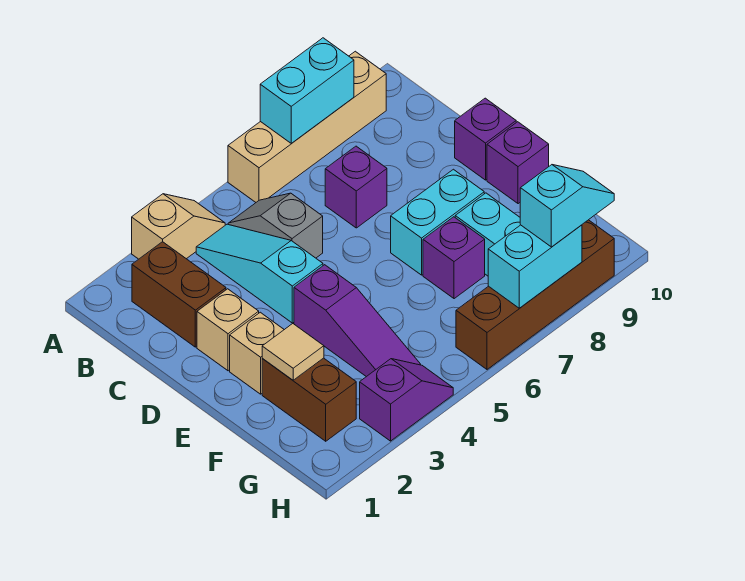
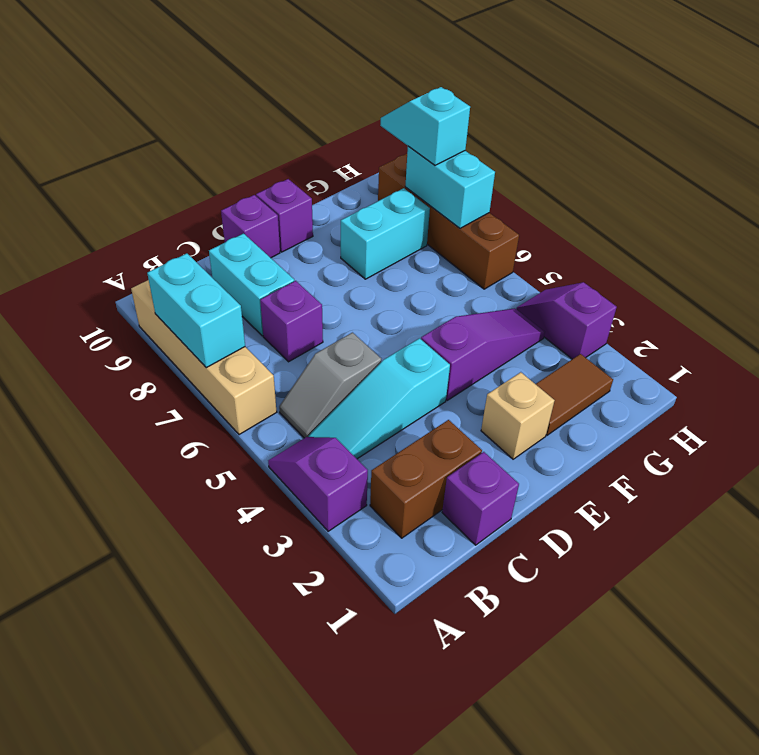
tan 1x2 slope [132,194,225,259] -> purple 1x2 slope [268,437,368,531]
tan 1x1 brick [197,289,259,371] -> none
cyan 1x2 brick [391,169,484,275] -> cyan 1x2 brick moved to [209,234,294,336]
brown 1x2 brick [262,358,356,441] -> brown 1x2 tile [536,354,613,435]
tan 1x1 tile [262,324,324,380] -> none
purple 1x1 brick [423,217,485,299] -> purple 1x1 brick moved to [442,452,519,545]

